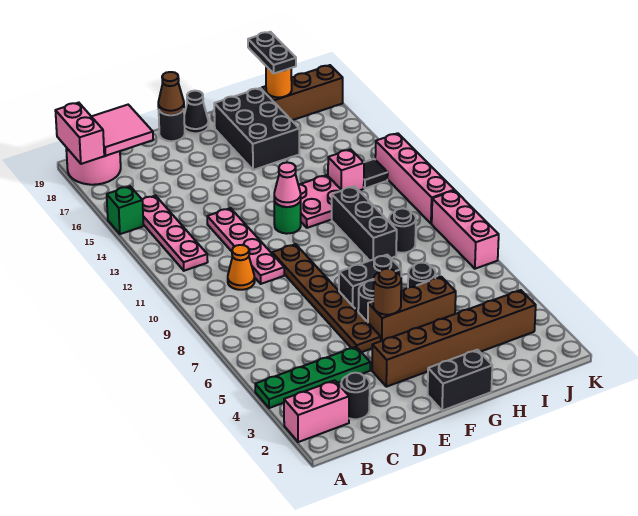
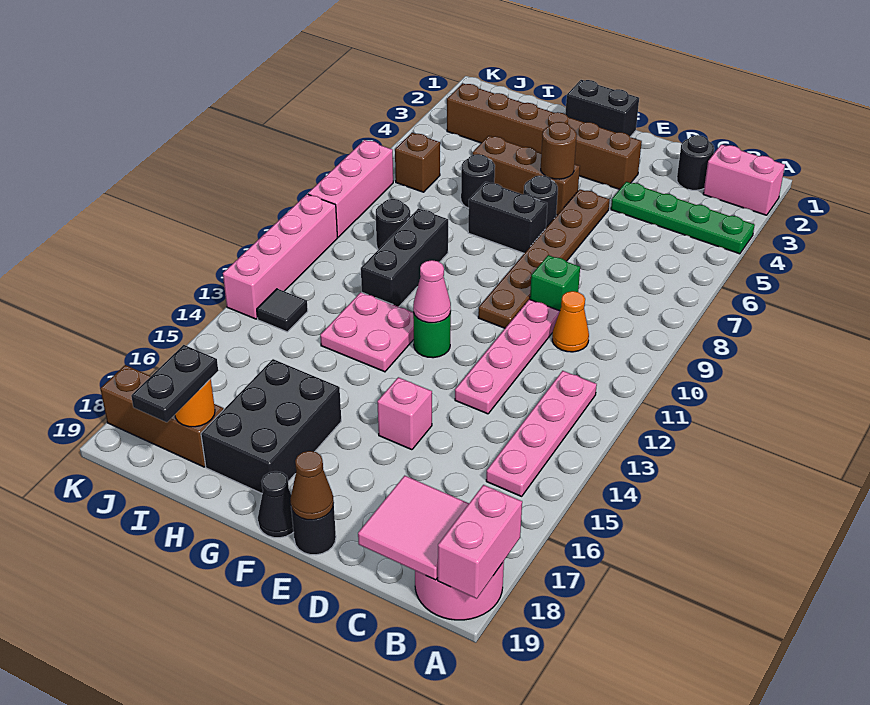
green 1x1 brick [107,186,143,234] -> green 1x1 brick moved to [530,255,580,311]
pink 1x1 brick [328,149,364,190] -> pink 1x1 brick moved to [377,377,432,450]
none -> brown 1x1 brick [395,133,440,192]

